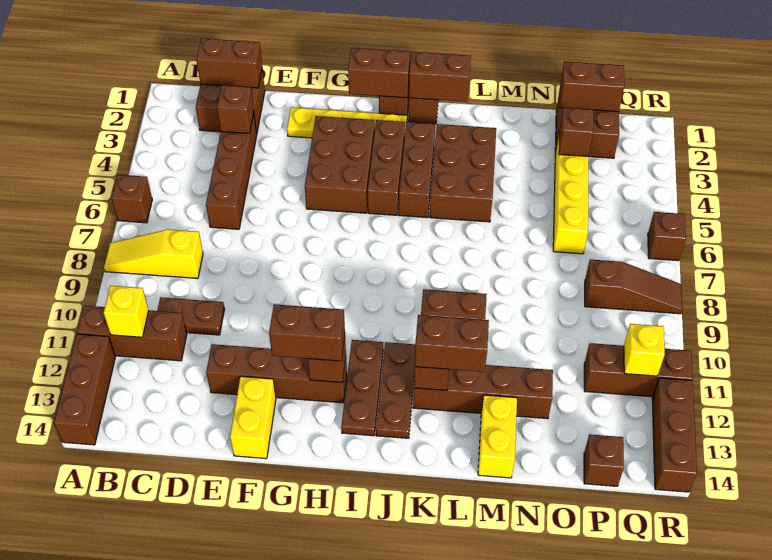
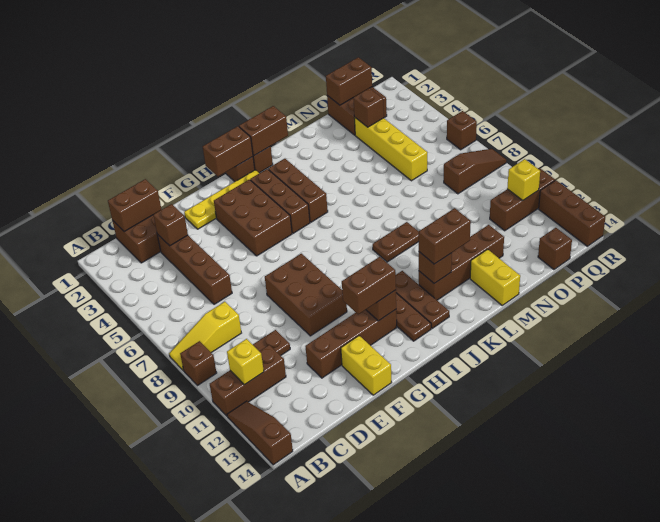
brown 1x1 brick [112,175,152,223] -> brown 1x1 brick moved to [180,341,217,386]
brown 1x3 brick [54,334,115,445] -> brown 1x3 slope [227,401,293,465]
brown 2x3 brick [430,124,496,222] -> brown 2x3 brick moved to [265,254,347,336]

